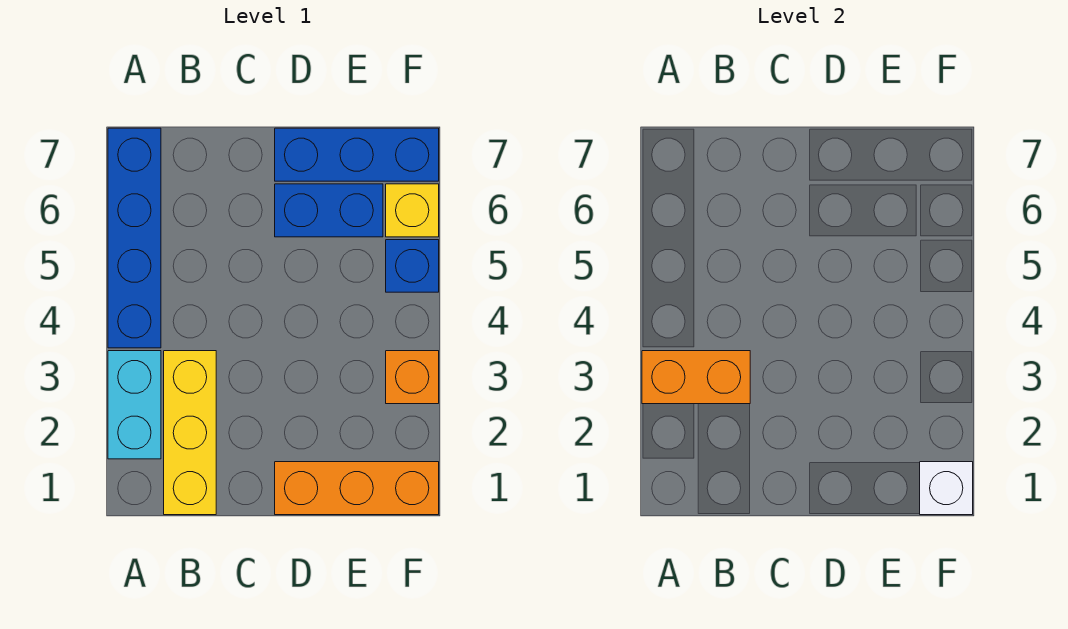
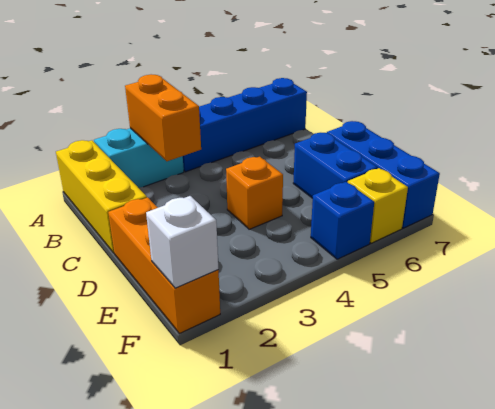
yellow 1x3 brick [164,351,216,515] -> yellow 1x3 brick turned to [56,140,147,253]
orange 1x1 brick [386,351,439,404] -> orange 1x1 brick moved to [226,157,283,229]

